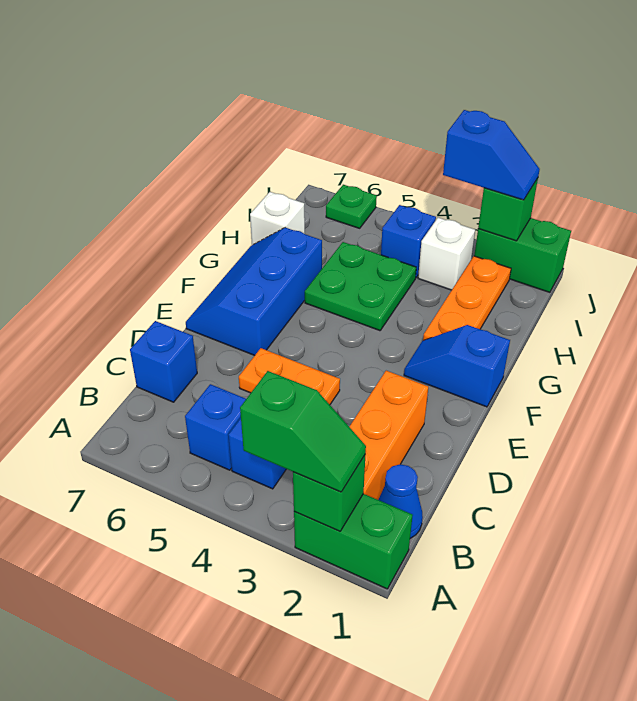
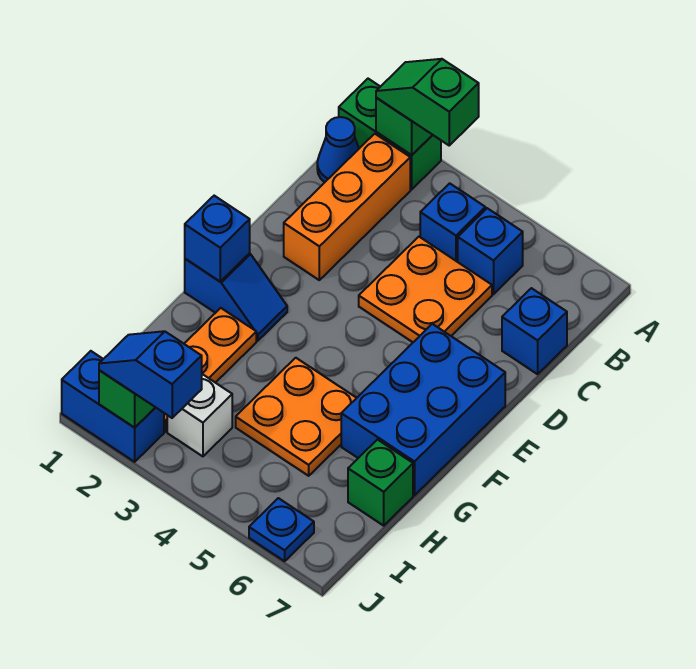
orange 1x2 plate [239,348,340,404] -> orange 2x2 plate [359,237,492,342]
blue 2x3 slope [186,228,322,355] -> blue 2x3 brick [341,324,505,495]
green 2x2 plate [305,242,416,331] -> orange 2x2 plate [236,358,356,476]
white 1x1 brick [250,192,305,245] -> green 1x1 brick [348,440,413,526]
blue 1x1 brick [381,205,436,277] -> blue 1x1 brick moved to [185,196,250,281]
green 1x2 brick [474,218,571,292] -> blue 1x2 brick [62,351,164,462]
green 1x1 plate [326,185,377,228] -> blue 1x1 plate [249,498,314,561]

